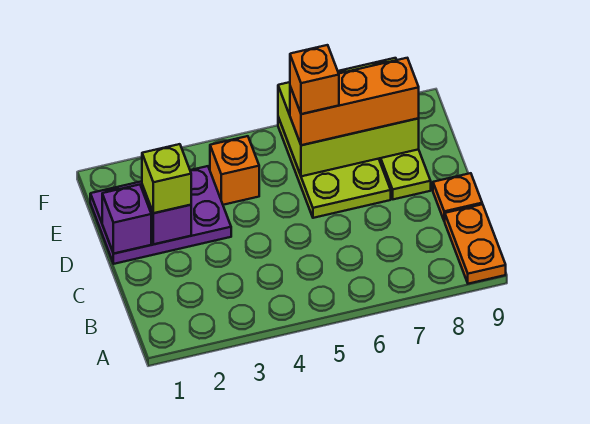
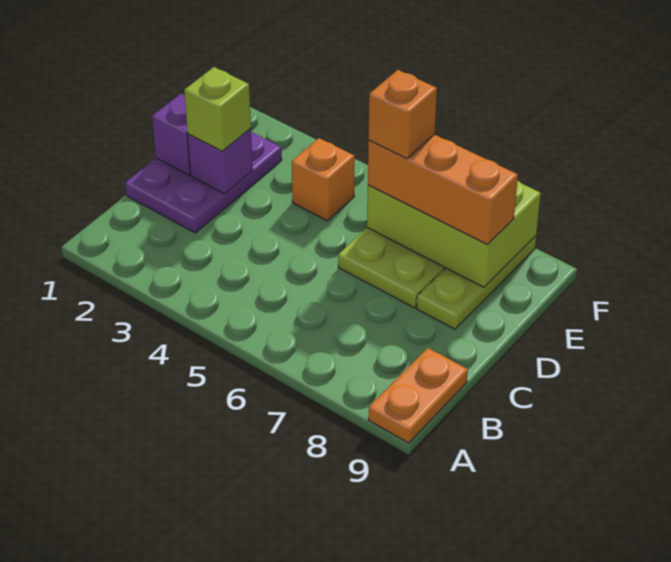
orange 1x1 plate [433,173,482,221] -> none
purple 2x3 plate [90,166,231,264] -> purple 2x3 plate turned to [125,132,282,233]

